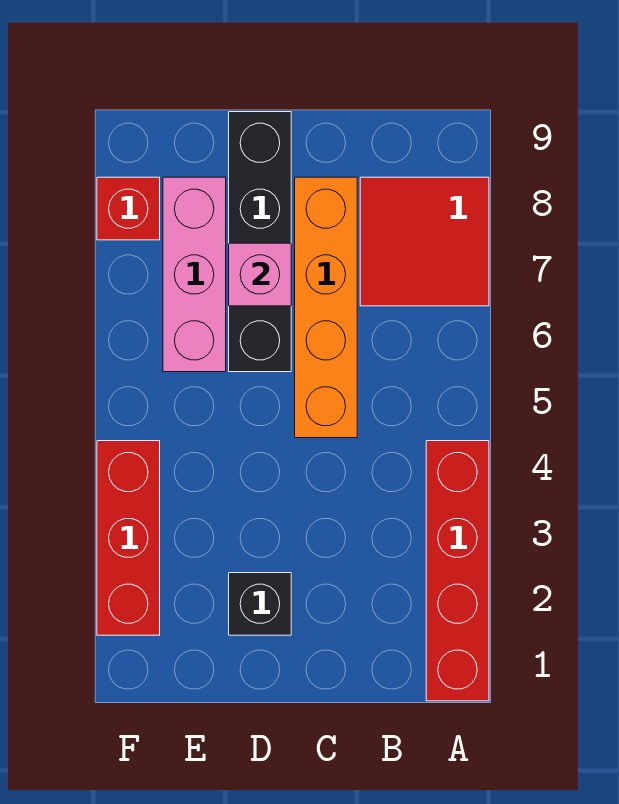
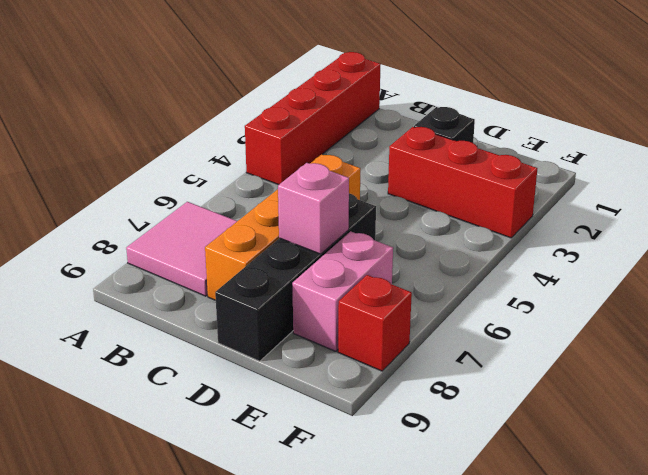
red 2x2 tile [360,177,489,306] -> pink 2x2 tile [126,202,237,296]
pink 1x3 brick [163,177,226,372] -> pink 1x2 brick [292,231,393,351]
red 1x3 brick [97,441,160,635] -> red 1x3 brick turned to [388,127,537,238]

